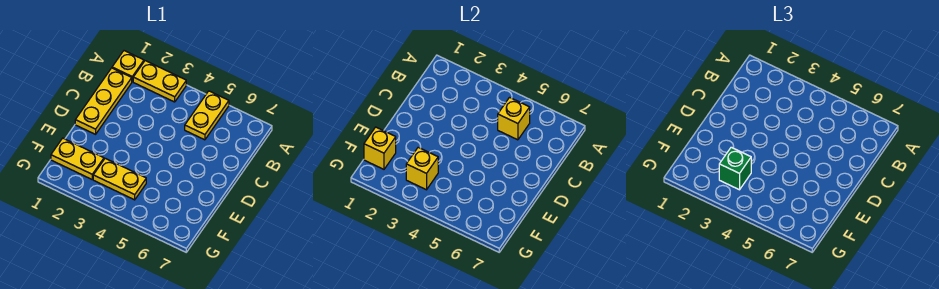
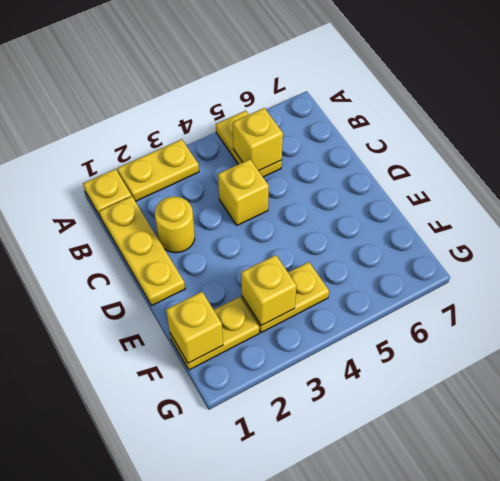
none -> yellow 1x1 round brick [155,197,195,253]
none -> yellow 1x1 brick [218,159,269,225]
green 1x1 brick [719,147,751,190] -> none

